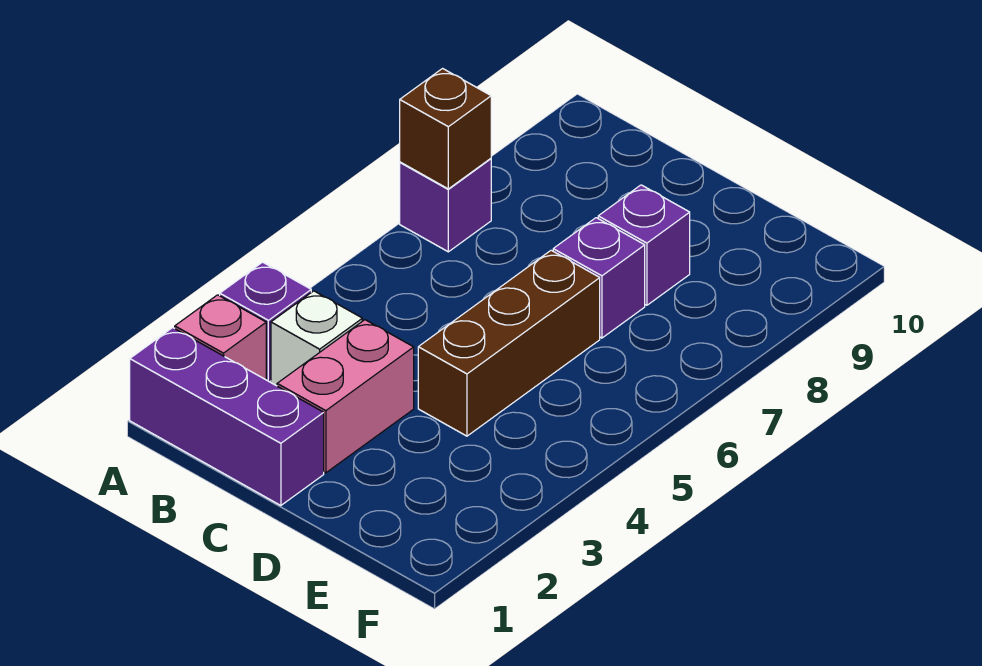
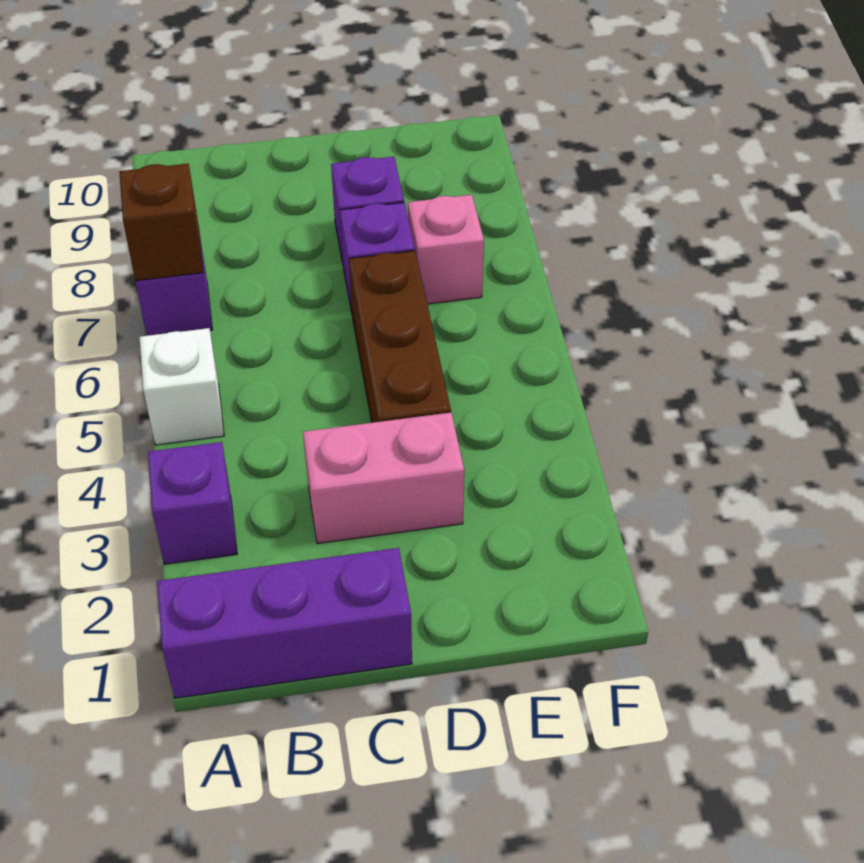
pink 1x1 brick [175,295,266,380] -> pink 1x1 brick moved to [408,195,484,304]
white 1x1 brick [271,291,362,386] -> white 1x1 brick moved to [139,328,224,445]
pink 1x2 brick [277,320,414,473] -> pink 1x2 brick turned to [303,413,464,544]

